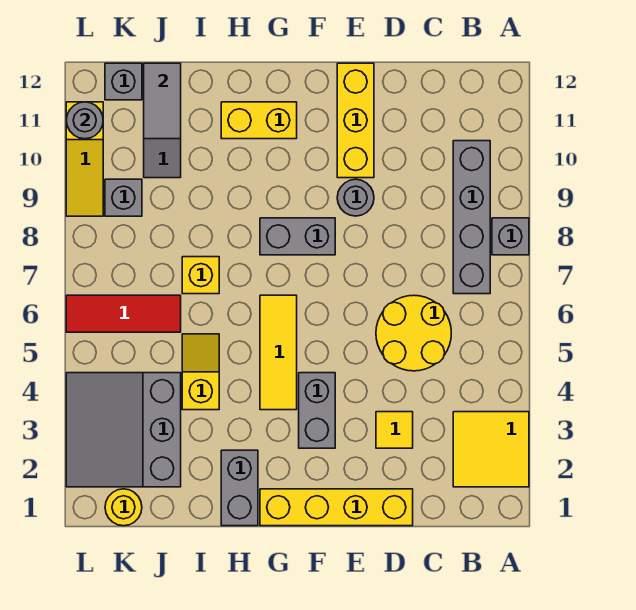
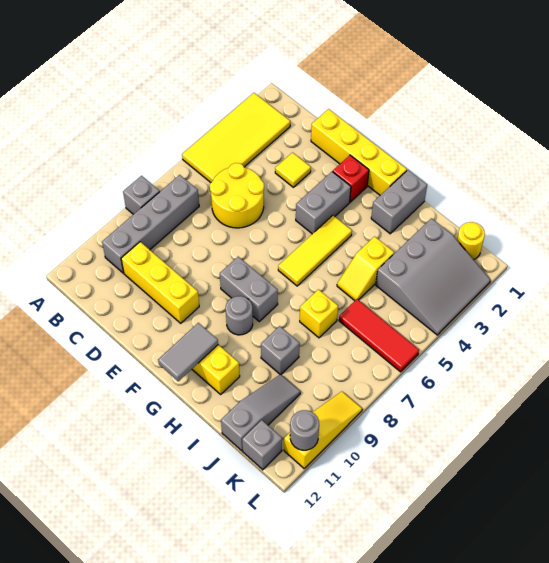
yellow 2x2 tile [453,412,529,487] -> yellow 2x4 tile [182,93,290,182]
grey 1x1 round brick [337,179,374,216] -> grey 1x1 round brick moved to [226,296,253,335]
yellow 1x3 brick [337,63,374,178] -> yellow 1x3 brick turned to [121,242,199,323]
none -> red 1x1 brick [333,155,369,202]
grey 1x2 tile [144,63,181,139] -> grey 1x2 tile moved to [158,323,218,381]
grey 1x1 brick [105,179,142,216] -> grey 1x1 brick moved to [261,326,300,374]

